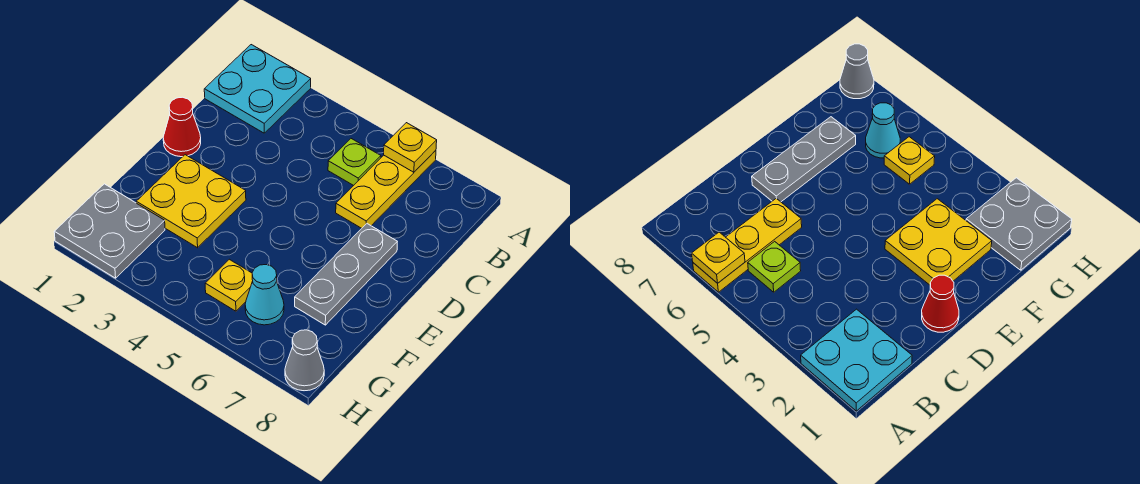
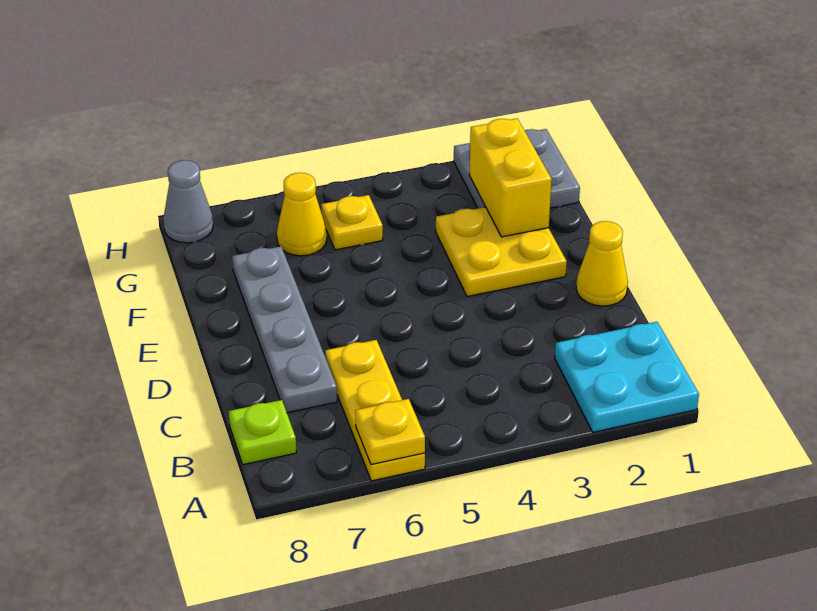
lime 1x1 plate [328,139,381,186] -> lime 1x1 plate moved to [229,400,296,465]
red 1x1 cone [163,97,201,157] -> yellow 1x1 cone [576,221,628,306]
grey 1x3 plate [295,224,397,325] -> grey 1x4 plate [232,246,337,413]
none -> yellow 1x2 brick [469,118,552,237]
cyan 1x1 cone [245,265,284,325] -> yellow 1x1 cone [277,173,327,256]

